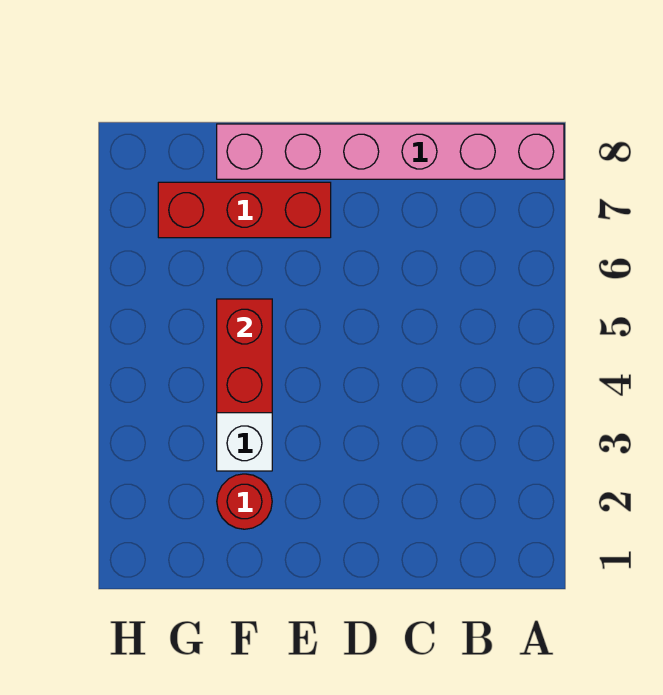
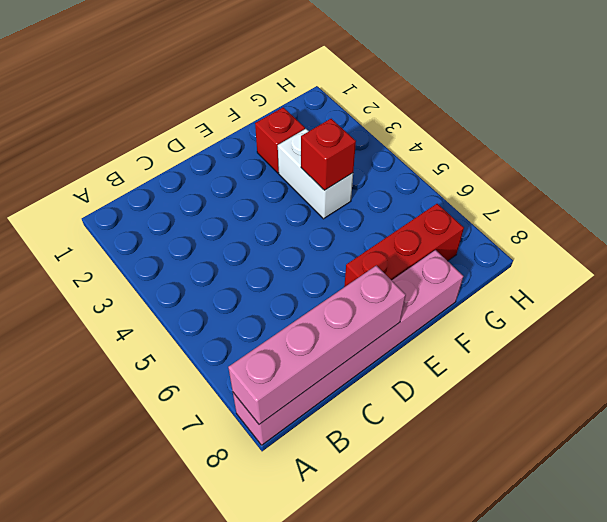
none -> pink 1x4 brick [228,265,406,424]
red 1x1 round brick [217,474,272,529] -> red 1x1 brick [255,107,305,173]
red 1x2 brick [217,299,272,413] -> red 1x1 brick [301,119,356,190]

